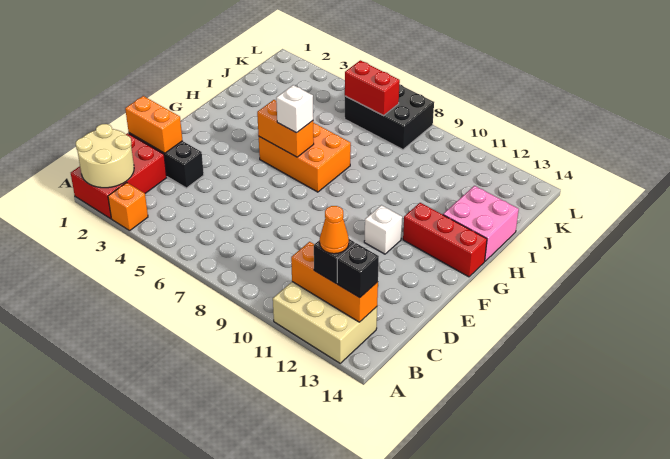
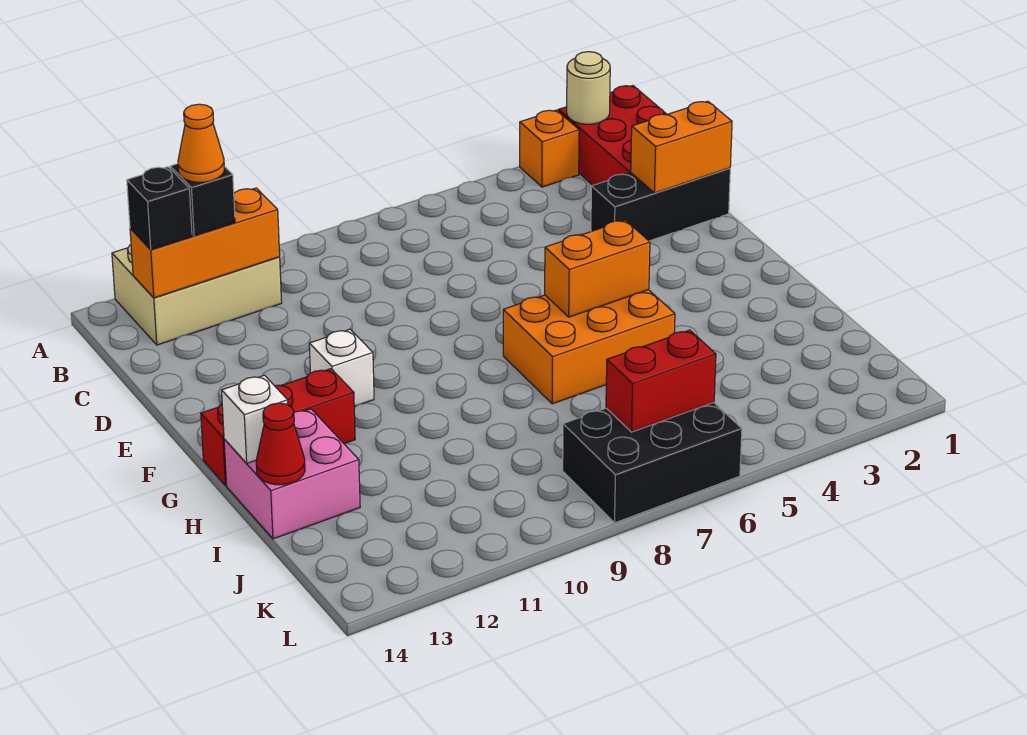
tan 2x2 round brick [76,124,134,188] -> tan 1x1 round brick [567,52,610,124]
white 1x1 brick [276,85,313,133] -> white 1x1 brick moved to [222,375,288,463]
none -> red 1x1 cone [256,403,305,485]

